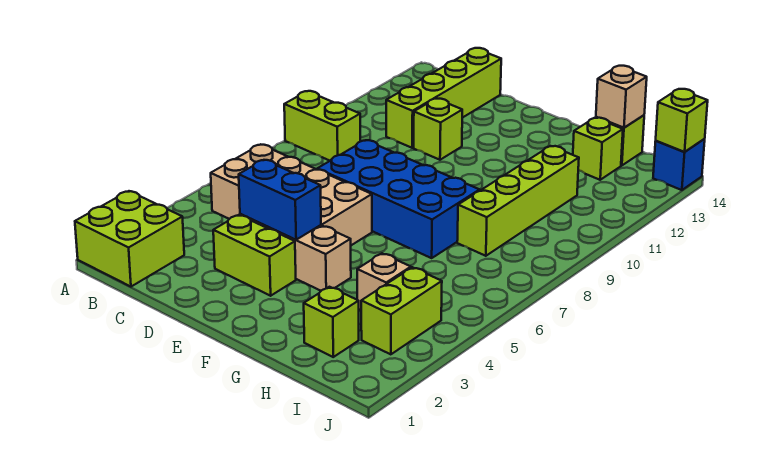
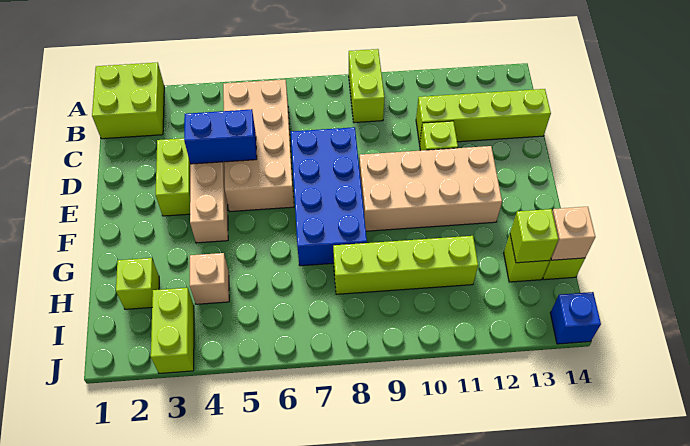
blue 1x2 brick [239,160,321,240] -> blue 1x2 brick turned to [184,109,257,164]
none -> tan 2x4 brick [359,146,502,231]
lime 1x2 brick [361,267,442,354] -> lime 1x2 brick turned to [151,288,194,373]
lime 1x1 brick [656,89,708,152] -> lime 1x1 brick moved to [510,209,558,263]

